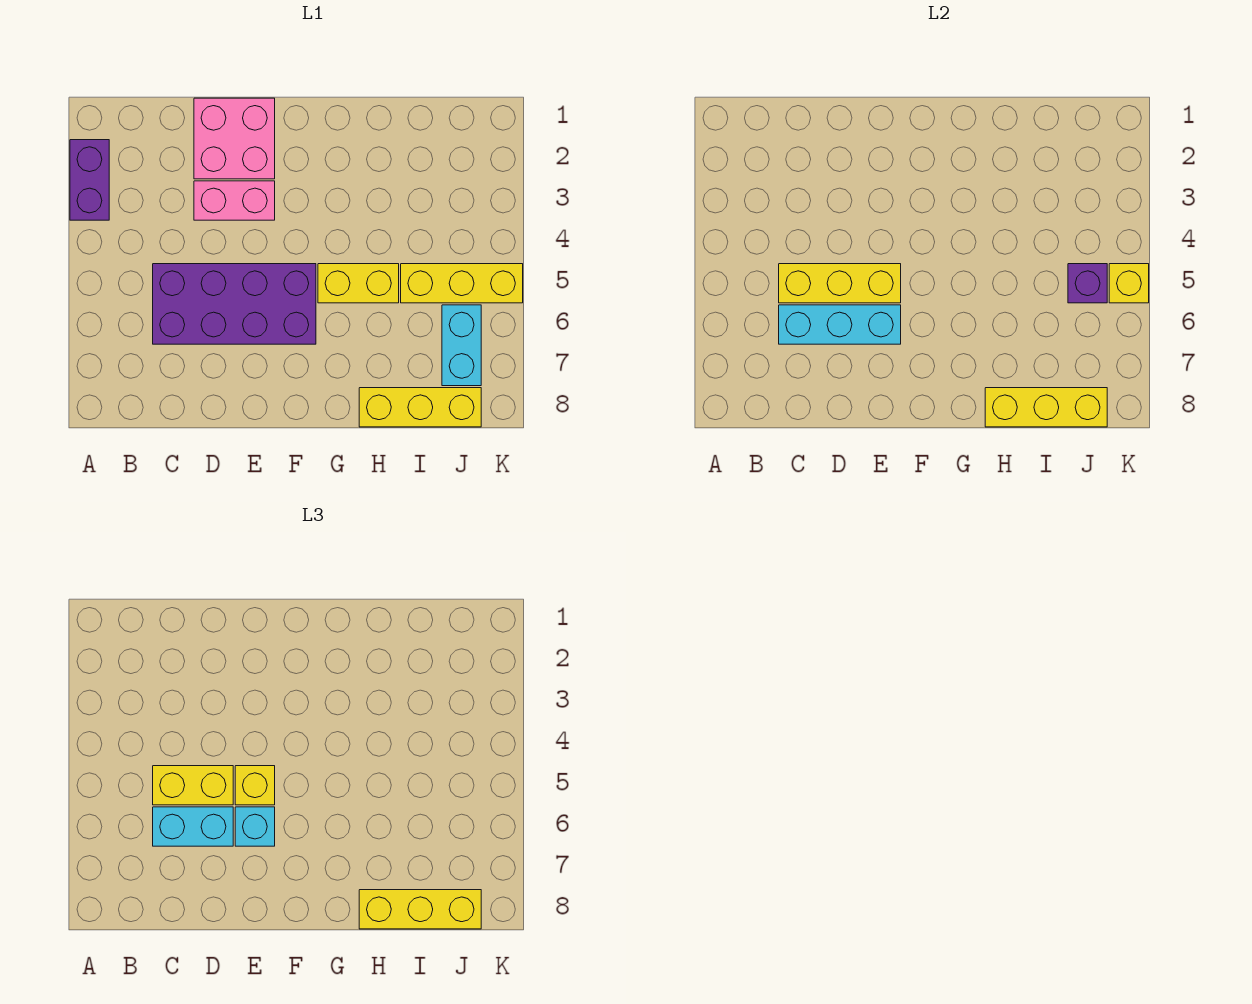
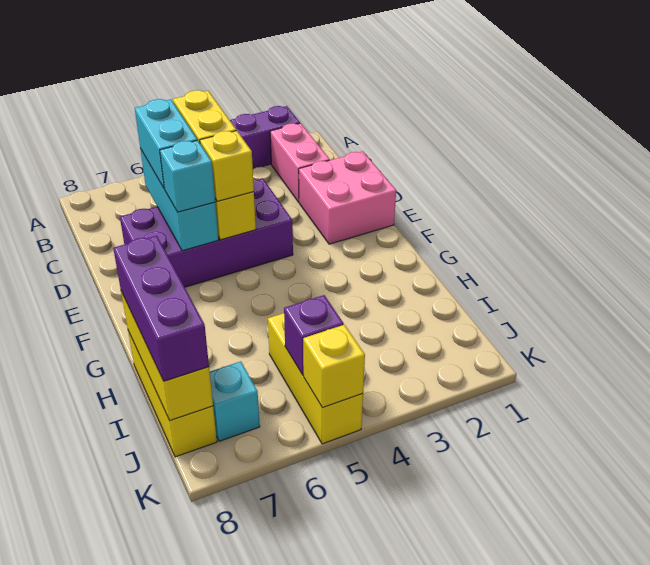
purple 2x4 brick [153,264,316,344] -> purple 2x4 brick turned to [120,178,293,287]
pink 1x2 brick [194,181,275,220] -> pink 1x2 brick moved to [270,123,330,202]
yellow 1x2 brick [318,264,399,303] -> none
yellow 1x3 brick [359,890,481,929] -> purple 1x3 brick [113,236,209,381]
cyan 1x2 brick [442,305,481,386] -> cyan 1x1 brick [210,361,260,441]

